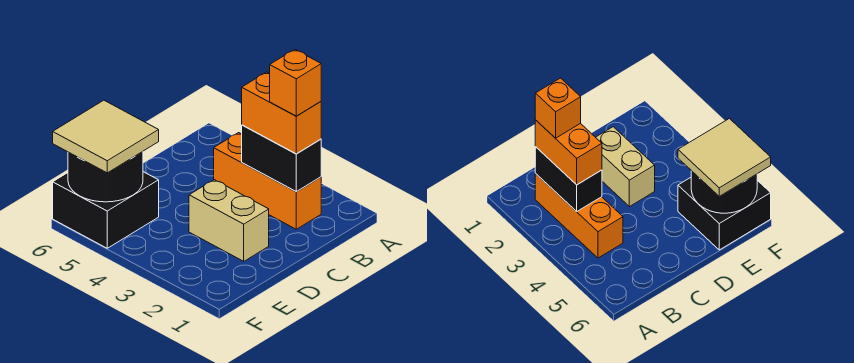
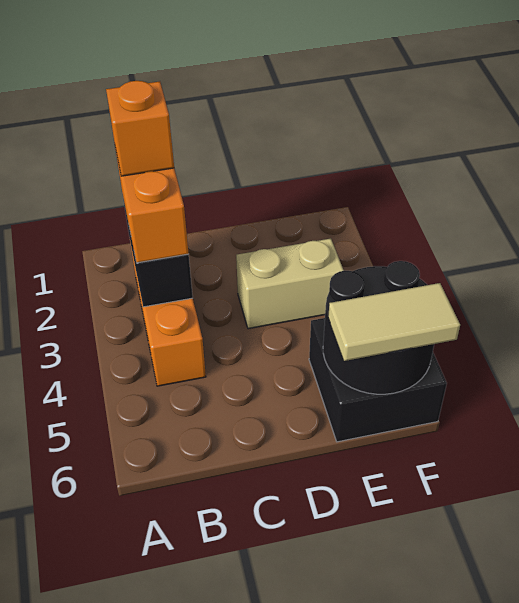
tan 1x2 brick [189,180,269,261] -> tan 1x2 brick turned to [236,239,344,329]
tan 2x2 tile [53,100,159,173] -> tan 1x2 tile [328,283,460,361]

